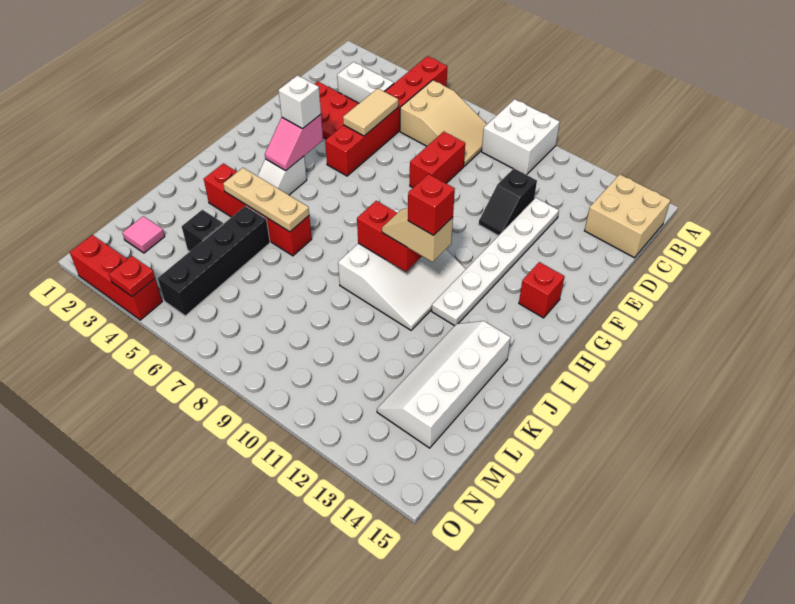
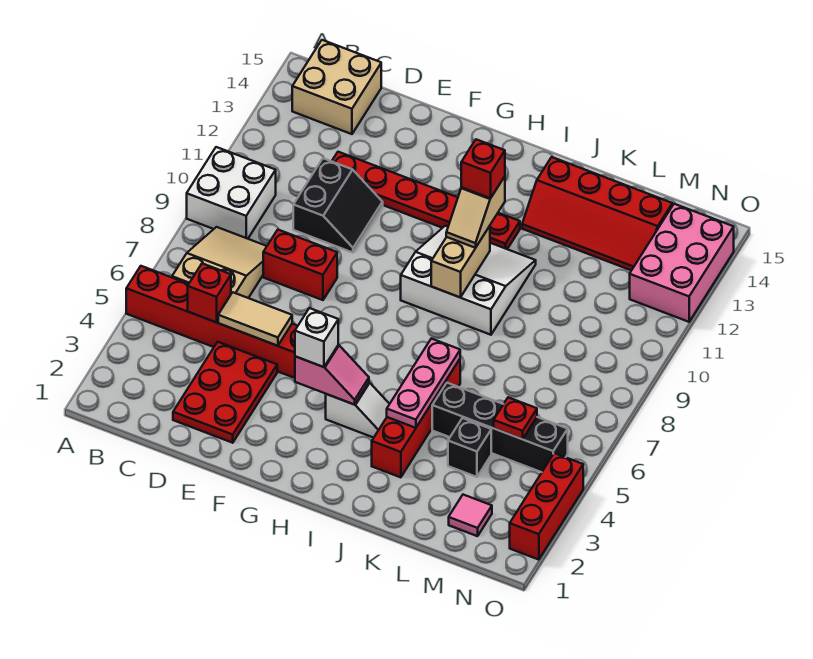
white 1x2 brick [337,62,394,103] -> none
black 1x2 slope [479,169,537,236] -> black 2x2 slope [293,158,383,253]
white 1x6 plate [432,198,559,326] -> red 1x6 plate [332,152,520,249]
red 1x1 brick [519,262,565,318] -> red 1x1 brick moved to [188,263,231,322]
red 1x2 brick [357,201,422,272] -> tan 1x2 brick [431,226,490,297]
tan 1x3 plate [223,168,309,232] -> pink 1x3 plate [387,339,460,428]
white 2x4 slope [377,321,511,448] -> red 2x4 slope [522,157,672,270]
none -> pink 2x3 brick [630,204,734,322]
red 1x1 plate [109,256,155,297] -> red 1x1 plate moved to [494,397,537,439]

